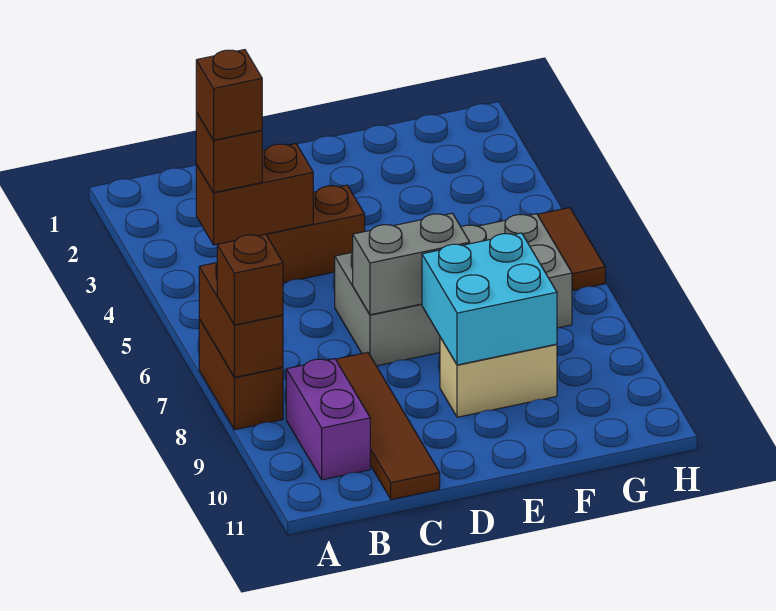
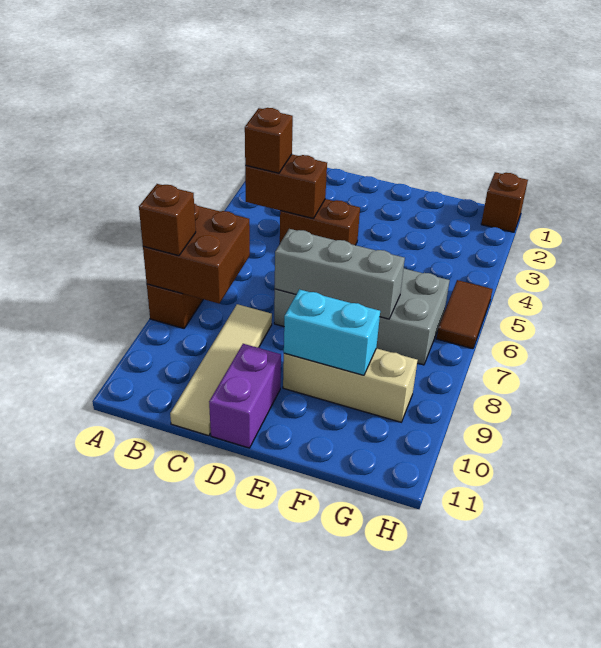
brown 1x2 brick [199,263,283,377] -> brown 2x2 brick [143,204,250,303]
brown 1x1 brick [196,50,262,140] -> brown 1x1 brick moved to [481,172,528,232]
purple 1x2 brick [286,359,370,480] -> purple 1x2 brick moved to [209,344,281,448]
brown 1x4 tile [336,352,440,499] -> tan 1x4 tile [170,304,272,436]
grey 1x2 brick [353,213,470,315] -> grey 1x3 brick [275,229,405,319]
cyan 2x2 brick [422,233,557,365] -> cyan 1x2 brick [284,289,380,375]
tan 1x2 brick [440,337,557,417] -> tan 1x3 brick [283,348,418,422]

